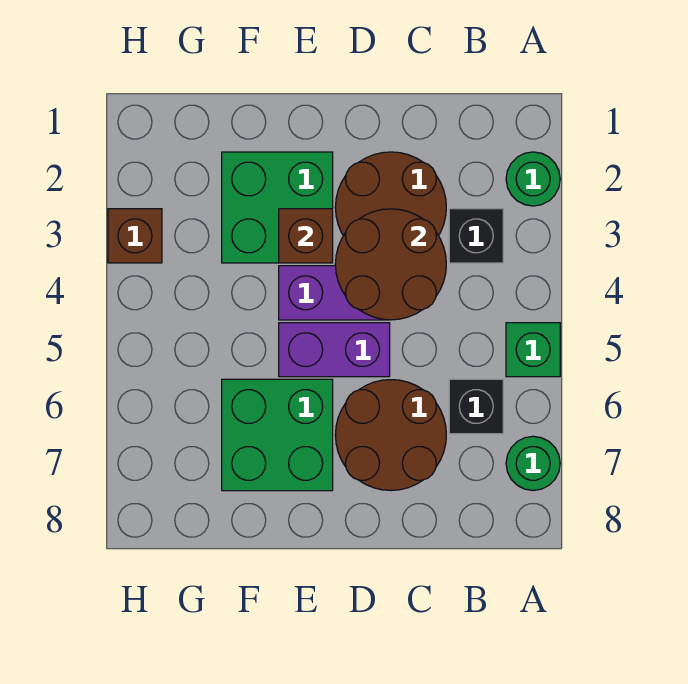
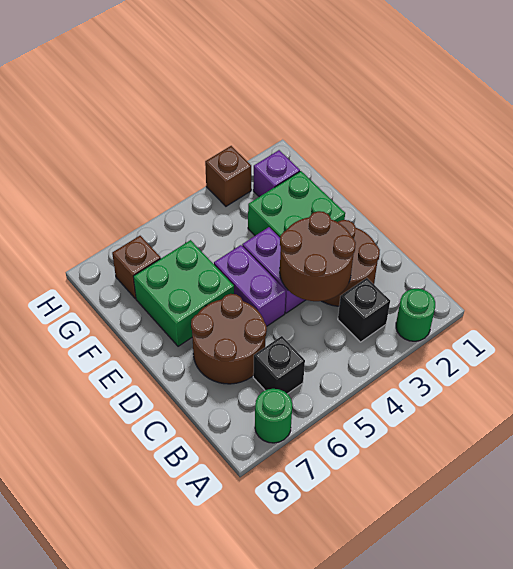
green 1x1 brick [506,323,560,377] -> none
brown 1x1 brick [279,209,333,263] -> brown 1x1 brick moved to [112,236,161,299]
none -> purple 1x1 brick [253,150,300,197]

